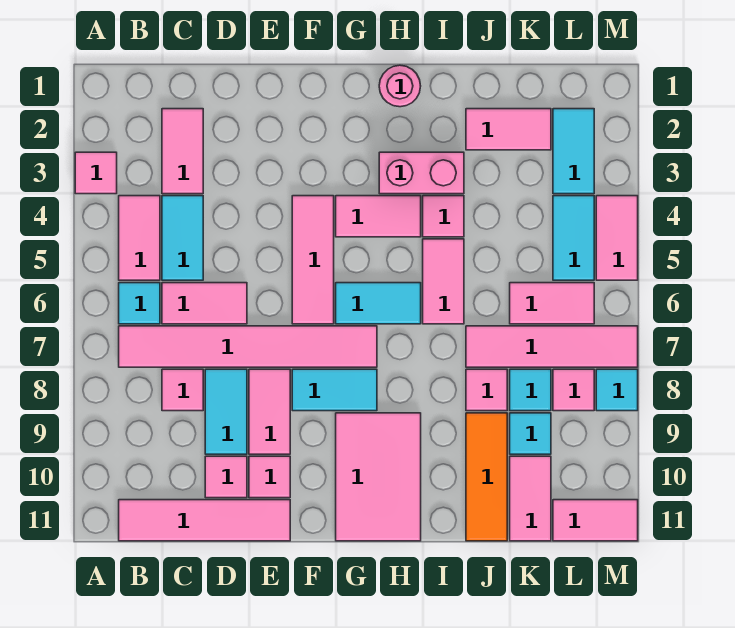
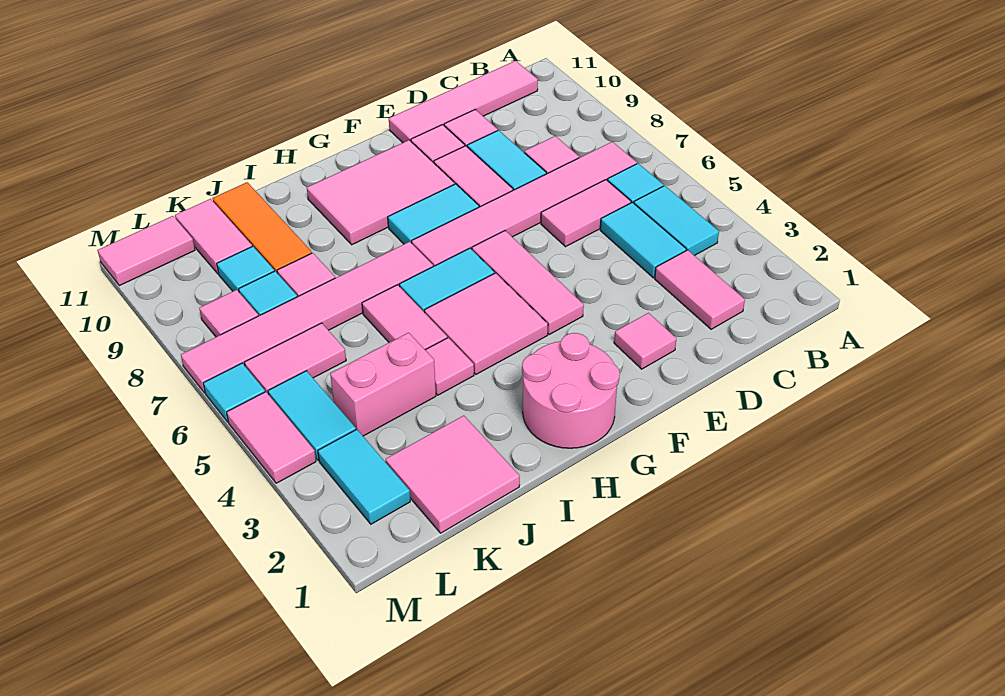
pink 1x1 tile [75,152,117,194] -> pink 1x1 tile moved to [614,313,676,369]
pink 1x2 tile [119,196,160,280] -> cyan 1x2 tile [634,186,719,256]
pink 1x2 tile [336,196,421,237] -> pink 2x2 tile [424,273,548,374]
pink 2x3 tile [336,413,421,541] -> pink 2x3 tile turned to [307,140,455,245]
pink 1x1 round brick [379,65,421,107] -> pink 2x2 round brick [522,333,620,448]
pink 1x2 brick [379,152,464,194] -> pink 1x2 brick moved to [330,333,436,436]
pink 1x2 tile [466,109,551,150] -> pink 2x2 tile [386,416,520,533]
pink 1x4 tile [466,326,638,367] -> pink 1x6 tile [181,242,433,393]
cyan 1x1 tile [596,369,638,411] -> cyan 1x1 tile moved to [203,363,265,422]

